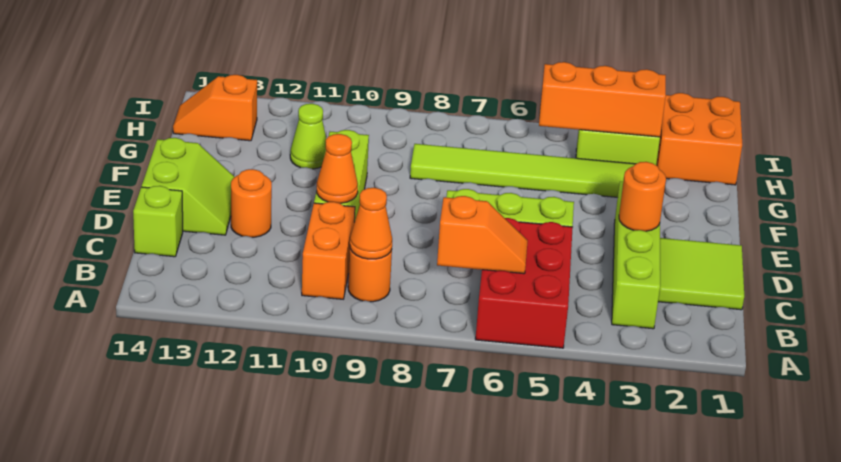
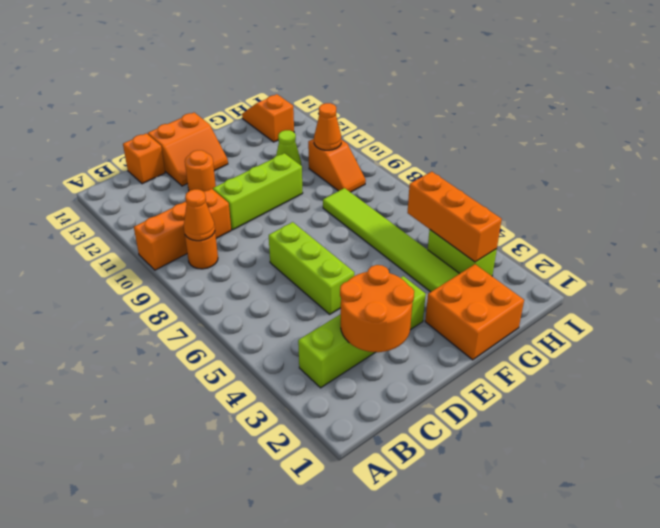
red 2x3 brick [475,218,573,348] -> none
orange 1x2 slope [437,196,528,274] -> orange 1x2 slope moved to [308,139,366,192]
orange 1x2 brick [302,202,355,299] -> orange 1x3 brick [134,189,231,270]
lime 2x2 tile [658,238,744,310] -> none
lime 1x1 brick [133,186,183,257] -> orange 1x1 brick [123,133,165,184]
orange 1x1 round brick [619,162,666,231] -> orange 2x2 round brick [340,265,414,352]
orange 1x1 cone [317,134,358,203] -> orange 1x1 cone moved to [314,103,341,150]
lime 2x2 slope [142,138,235,235] -> orange 2x2 slope [148,113,228,186]
orange 2x2 brick [656,93,742,185] -> orange 2x2 brick moved to [425,264,524,360]

